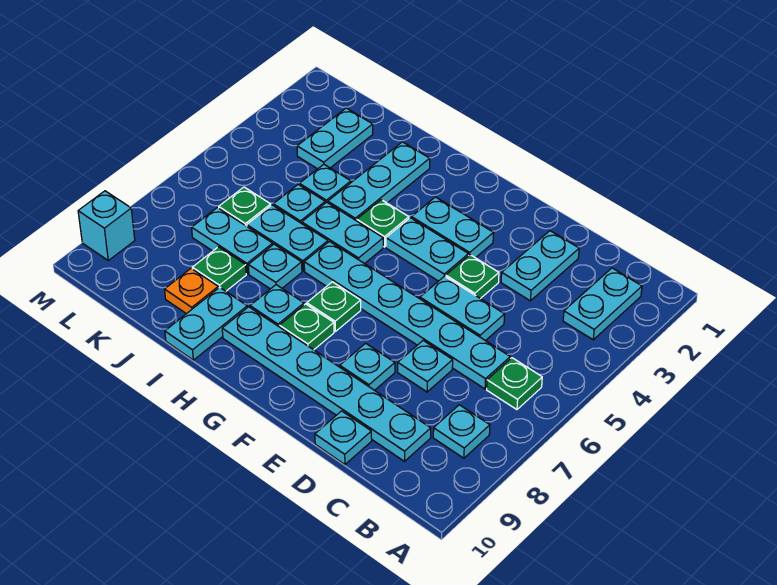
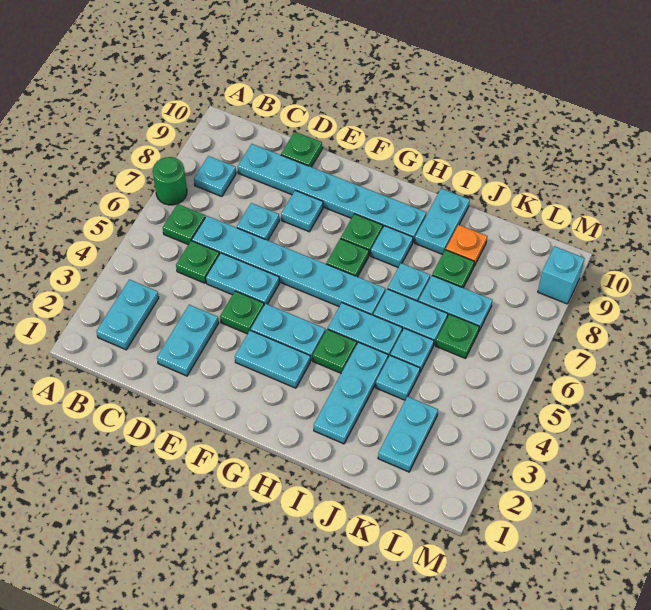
none -> green 1x1 round brick [153,157,187,205]
none -> green 1x1 plate [176,241,219,283]
cyan 1x1 plate [315,411,372,464] -> green 1x1 plate [281,132,322,167]

